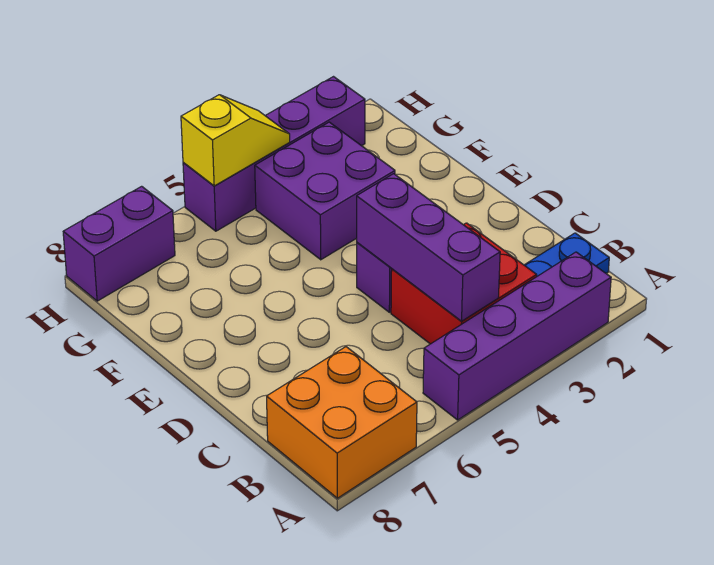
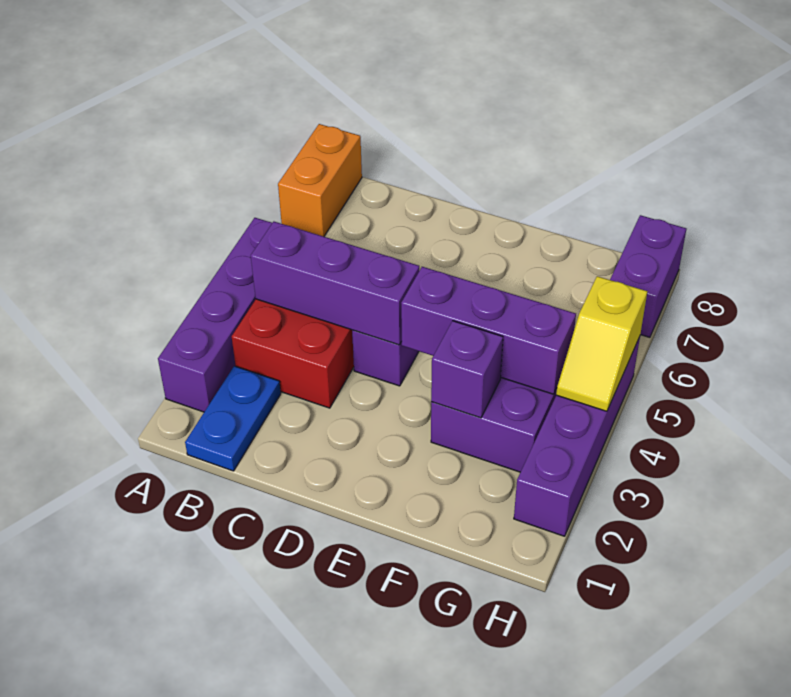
orange 2x2 brick [267,347,417,498] -> orange 1x2 brick [278,124,362,237]
none -> purple 1x3 brick [401,267,576,394]
none -> purple 1x1 brick [431,321,503,418]

